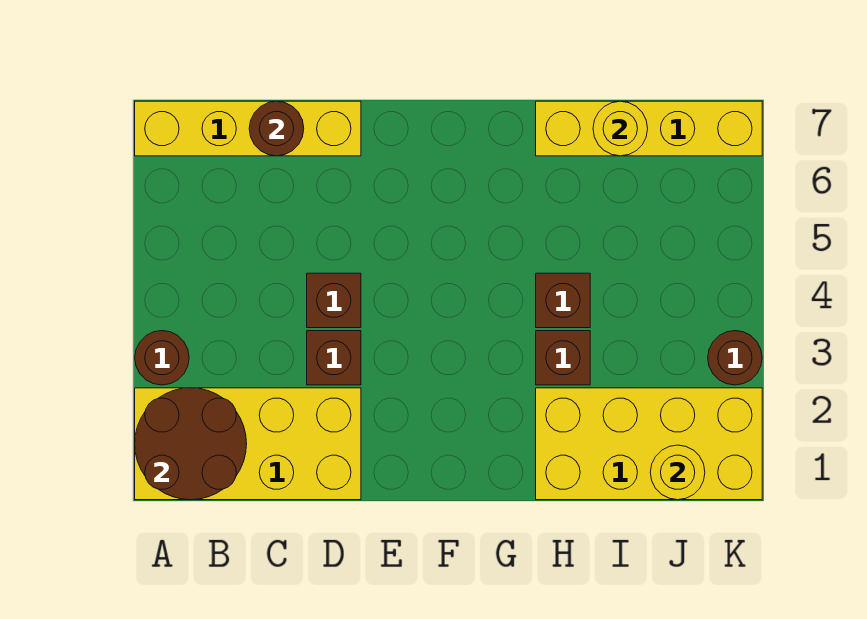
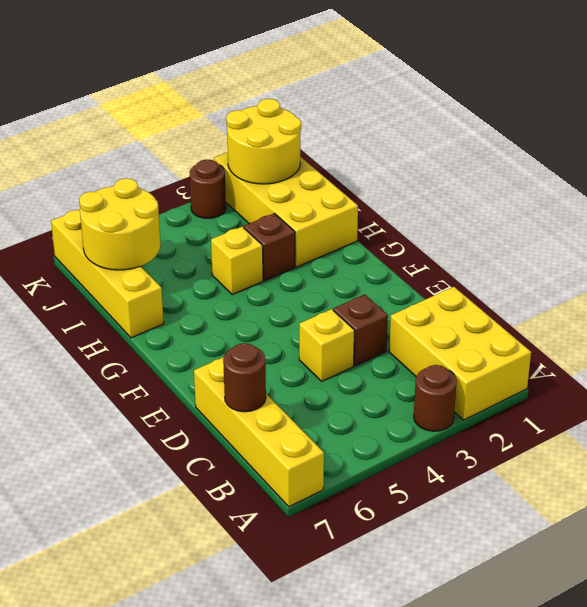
yellow 2x4 brick [135,388,361,500] -> yellow 2x3 brick [389,287,531,420]
brown 2x2 round brick [135,388,247,500] -> none
brown 1x1 brick [307,273,361,328] -> yellow 1x1 brick [299,309,355,381]
brown 1x1 brick [536,273,590,328] -> yellow 1x1 brick [211,227,263,295]
yellow 1x1 round brick [593,101,648,156] -> yellow 2x2 round brick [79,178,160,270]
yellow 1x1 round brick [650,445,705,500] -> yellow 2x2 round brick [226,99,301,184]

